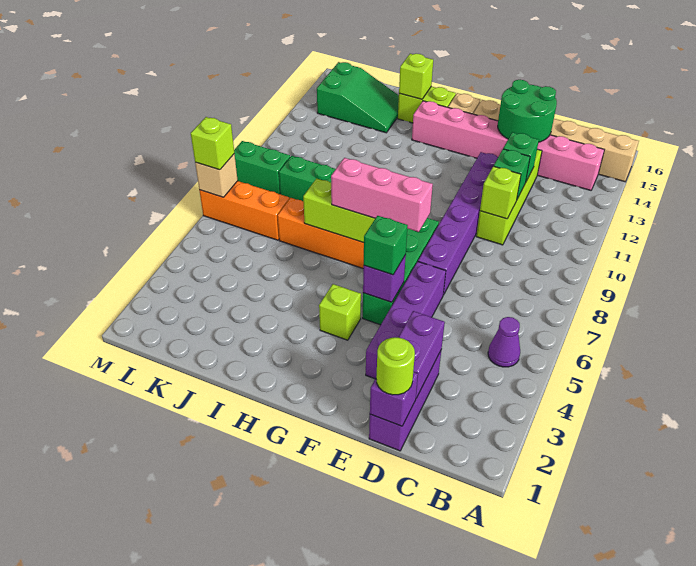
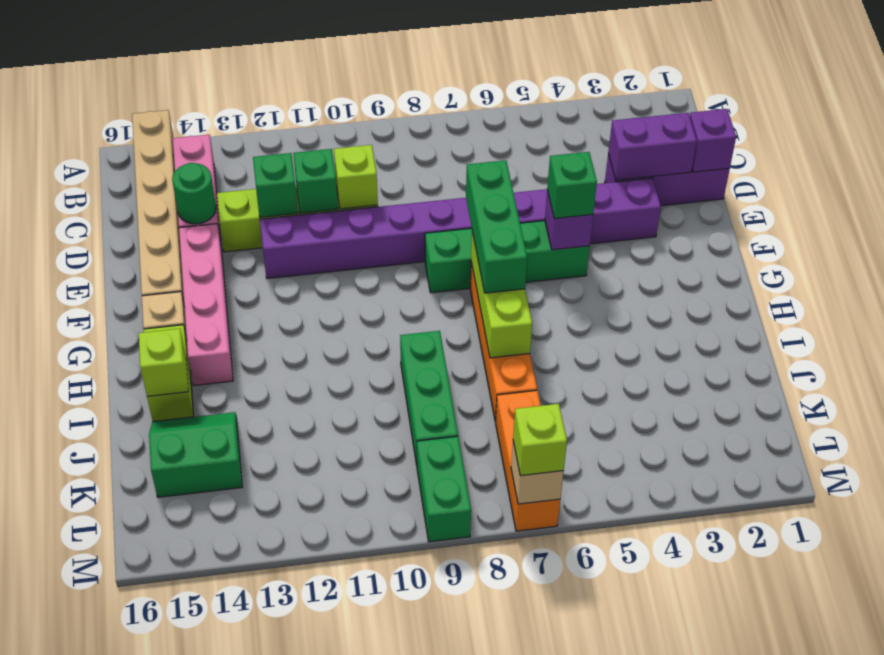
purple 1x1 cone [488,317,520,367] -> none
lime 1x1 round brick [376,337,415,395] -> none
green 2x2 round brick [498,80,557,142] -> green 1x1 round brick [172,163,216,224]
pink 1x3 brick [331,158,433,232] -> green 1x3 brick [466,160,527,293]
lime 1x1 brick [319,284,361,340] -> none
green 2x3 slope [317,62,399,133] -> green 2x2 slope [149,412,242,497]

